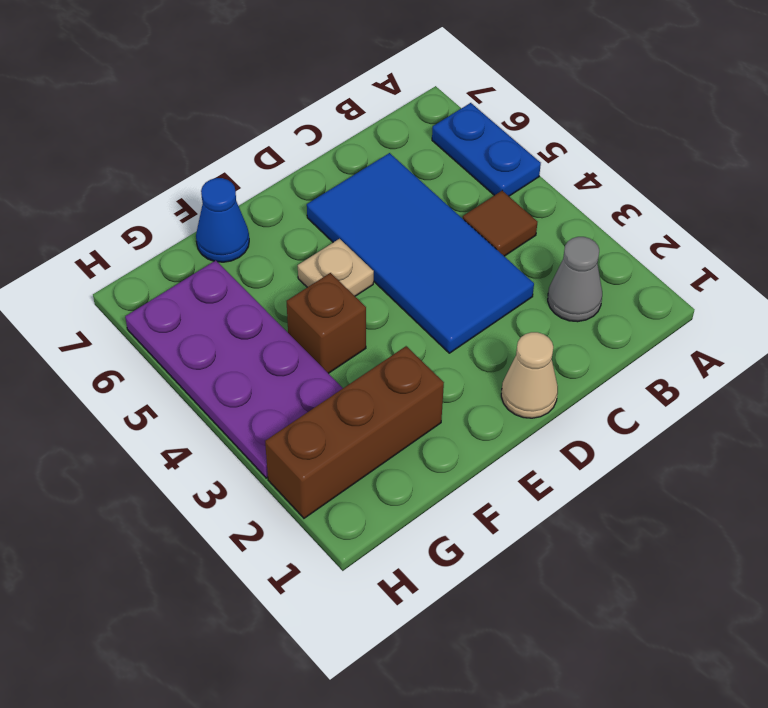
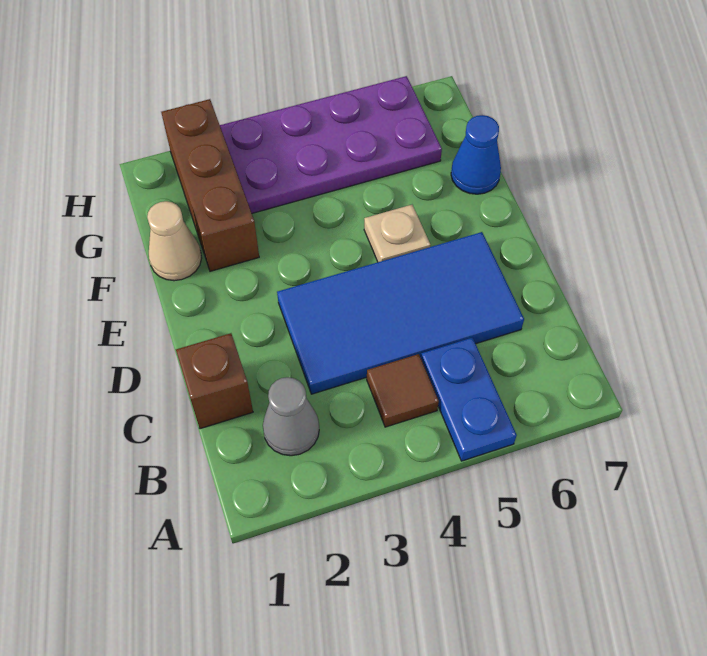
blue 1x2 plate [432,103,541,196] -> blue 1x2 plate turned to [421,338,517,461]
tan 1x1 cone [501,332,558,418] -> tan 1x1 cone moved to [147,201,202,281]
brown 1x1 brick [287,273,366,373] -> brown 1x1 brick moved to [176,333,253,429]

